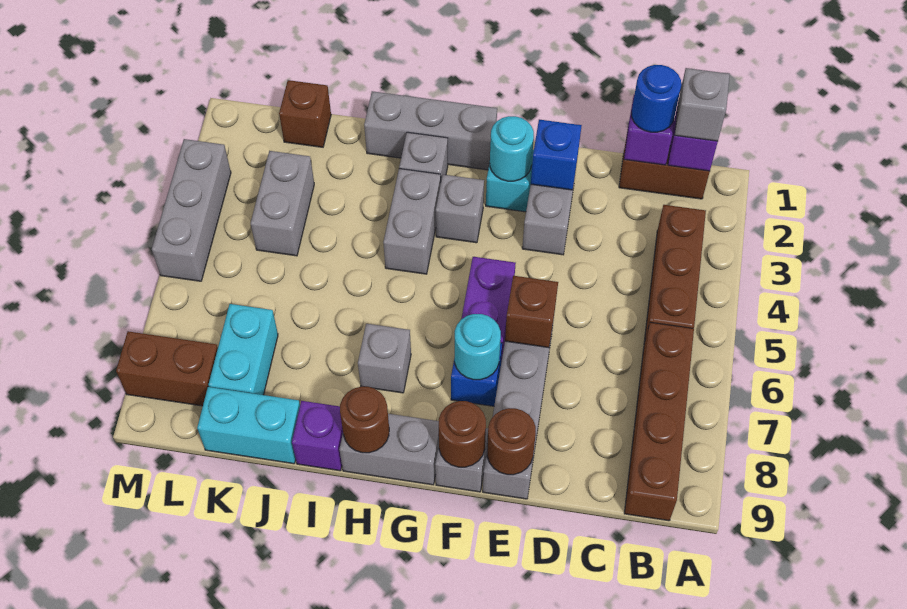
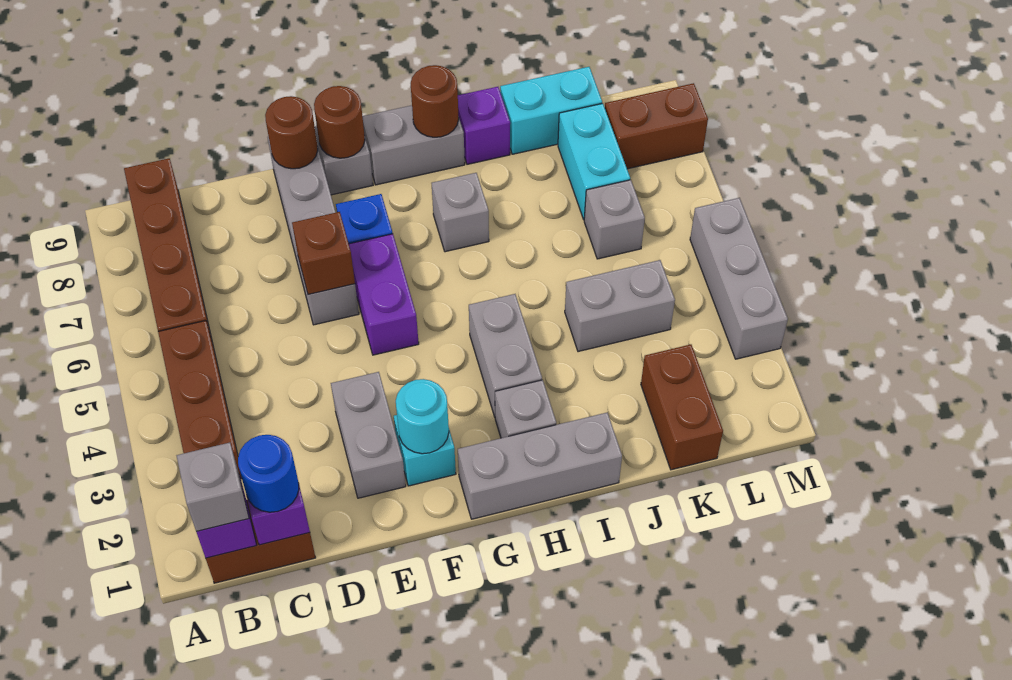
blue 1x1 brick [531,120,582,190] -> none
cyan 1x1 round brick [455,314,501,380] -> none
grey 1x1 brick [436,175,484,243] -> grey 1x1 brick moved to [584,180,645,259]
brown 1x1 brick [279,80,331,147] -> brown 1x2 brick [641,344,723,470]
grey 1x2 brick [251,151,314,256] -> grey 1x2 brick turned to [565,260,675,352]

